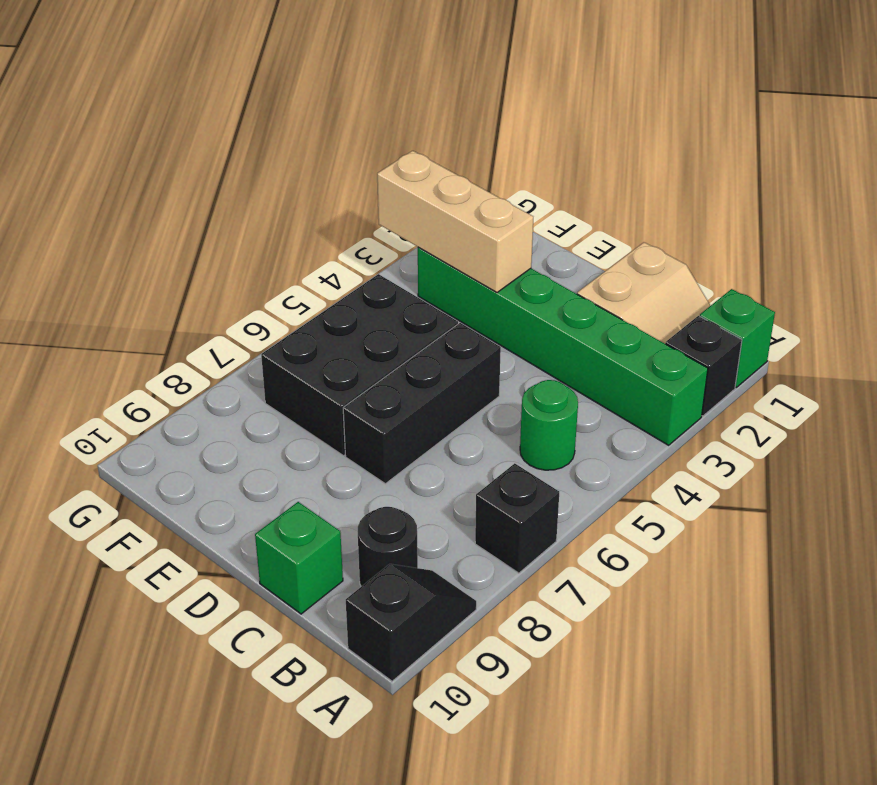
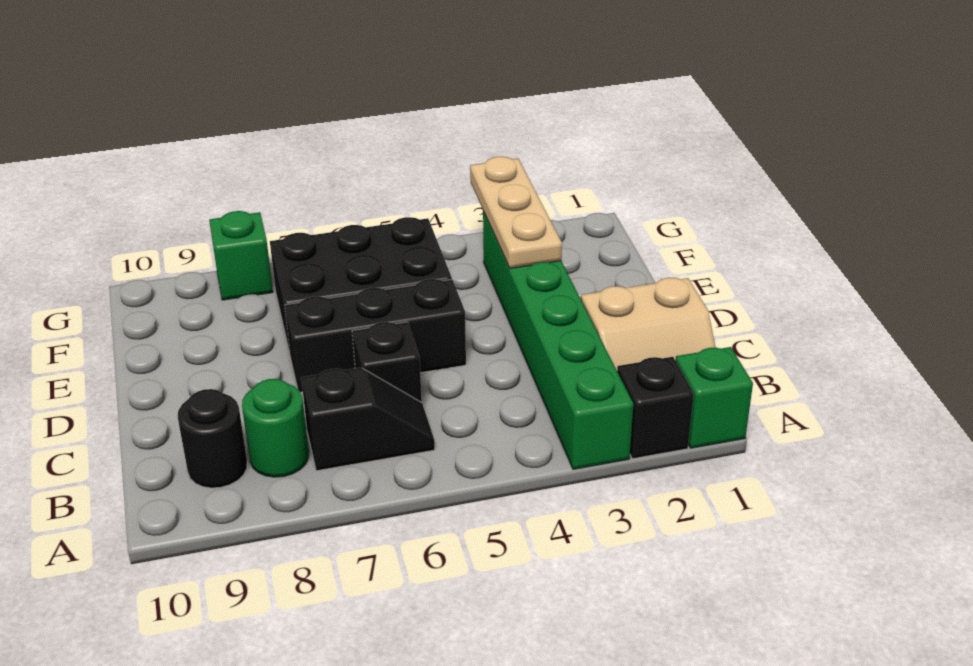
black 1x1 brick [475,463,559,573] -> black 1x1 brick moved to [352,322,422,402]
black 1x2 slope [346,564,476,681] -> black 1x2 slope moved to [301,368,435,471]
green 1x1 round brick [520,380,578,470] -> green 1x1 round brick moved to [242,379,309,477]
green 1x1 brick [255,502,343,614] -> green 1x1 brick moved to [209,211,273,300]
tan 1x3 brick [377,151,533,292] -> tan 1x3 plate [470,157,562,268]

